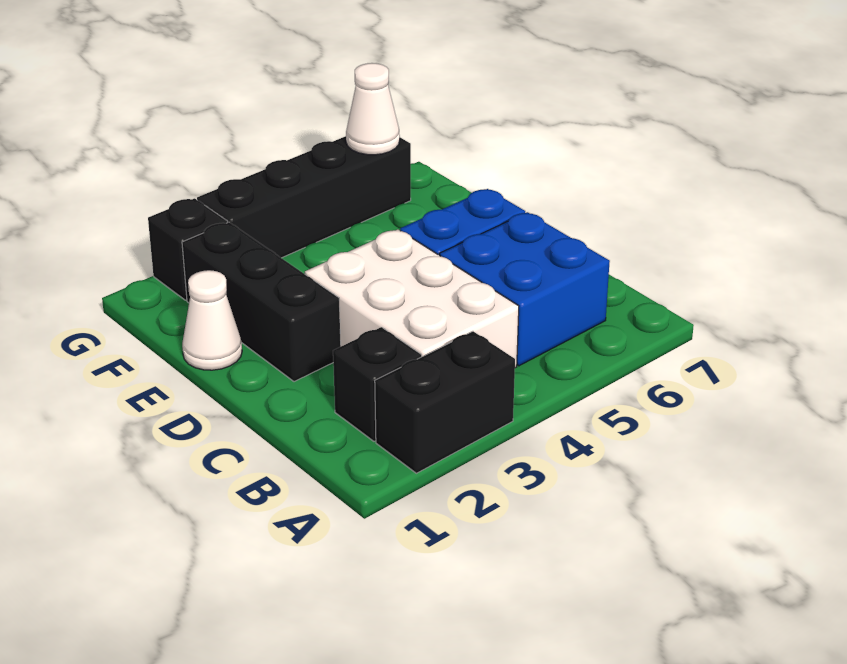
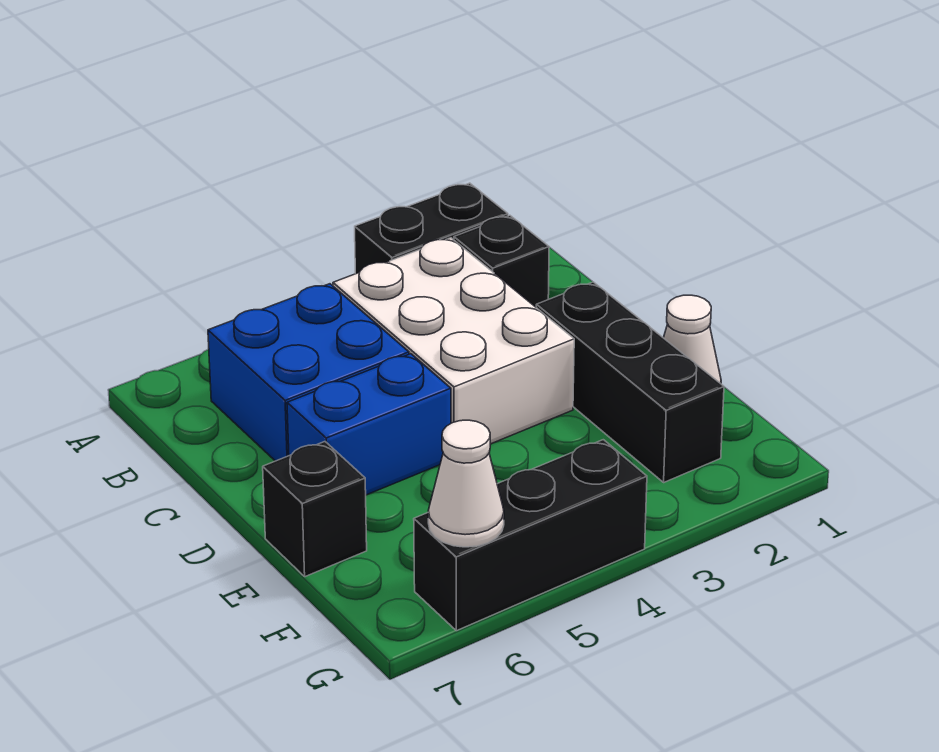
black 1x1 brick [148,198,228,300] -> black 1x1 brick moved to [263,442,367,577]
black 1x4 brick [197,136,411,258] -> black 1x3 brick [414,440,647,631]

